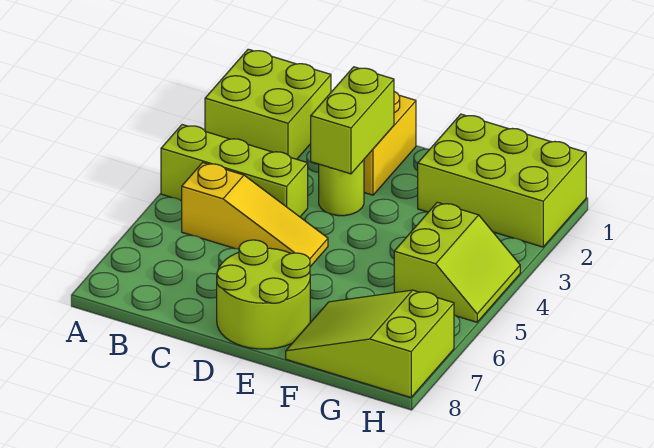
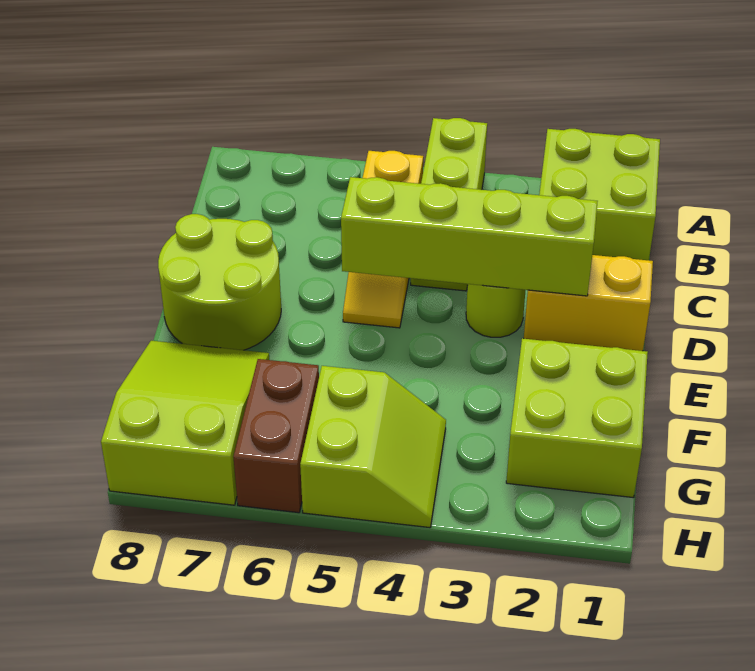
lime 1x2 brick [311,67,394,174] -> lime 1x4 brick [341,177,598,296]
lime 2x3 brick [418,114,586,247] -> lime 2x2 brick [506,338,648,498]
lime 2x2 slope [394,202,520,322] -> lime 2x2 slope turned to [300,366,446,528]
none -> brown 1x2 brick [233,359,319,513]

